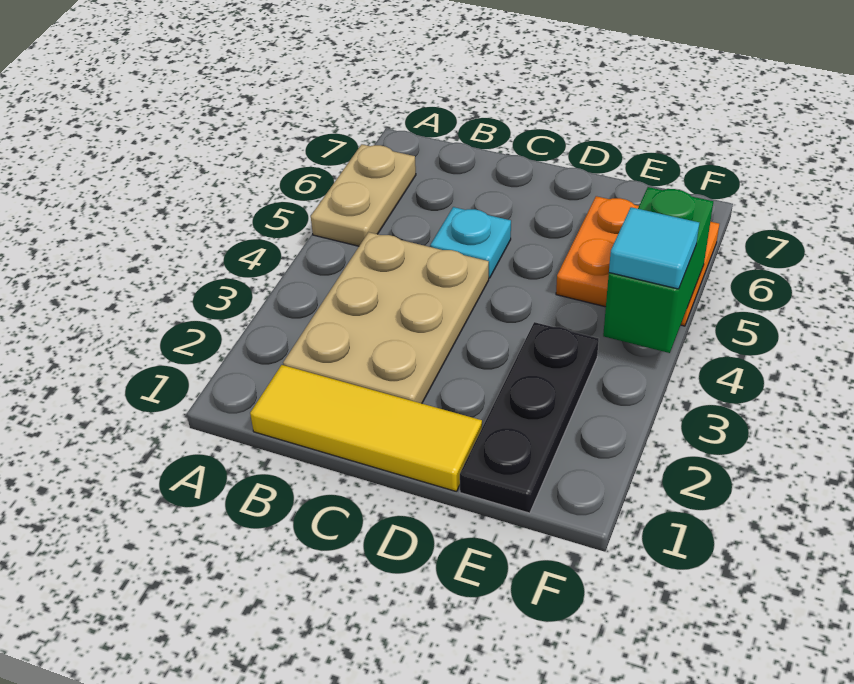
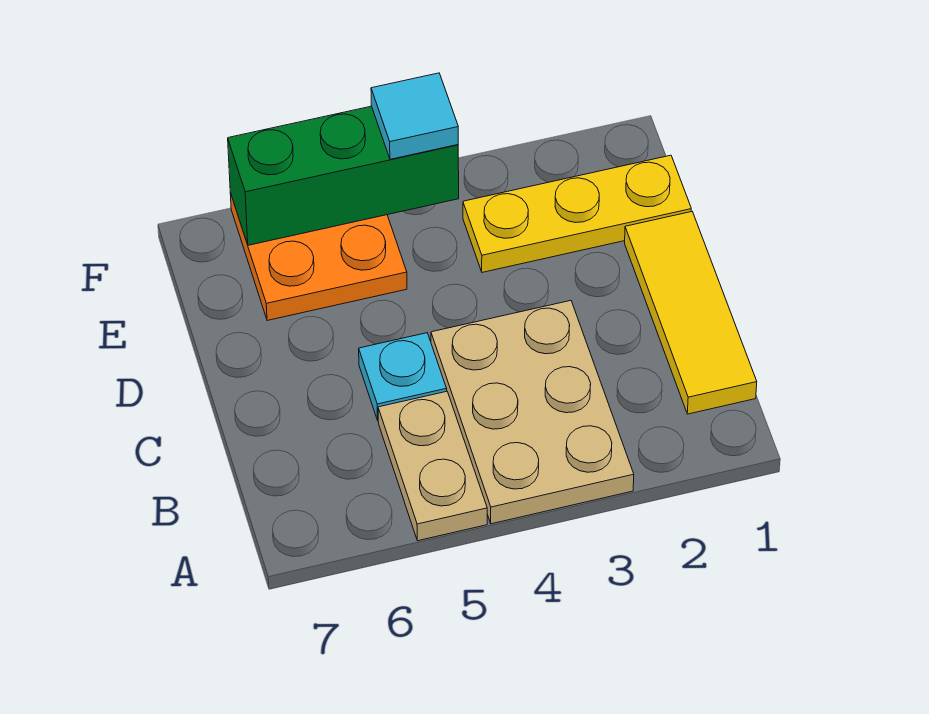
tan 1x2 plate [311,144,416,246] -> tan 1x2 plate turned to [378,391,487,541]
tan 2x3 plate [283,232,489,403] -> tan 2x3 plate turned to [431,301,634,524]
black 1x3 plate [460,322,599,513] -> yellow 1x3 plate [463,155,691,272]
green 1x2 brick [603,187,713,353] -> green 1x3 brick [228,106,459,245]

